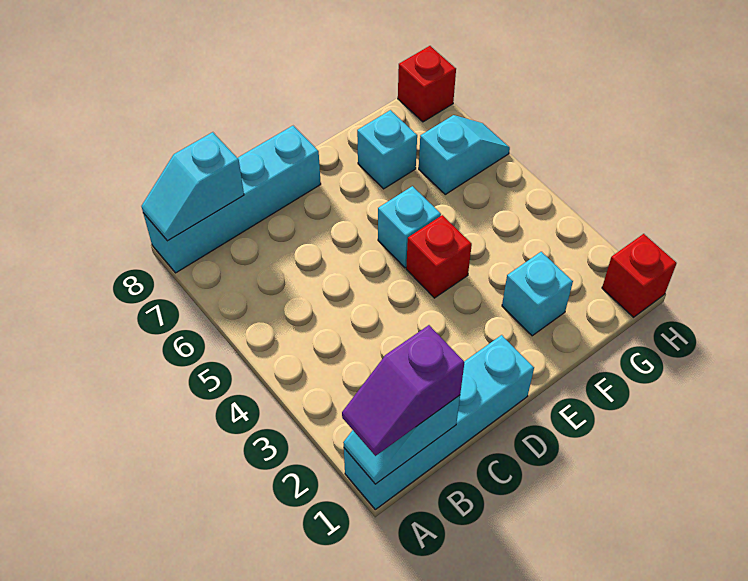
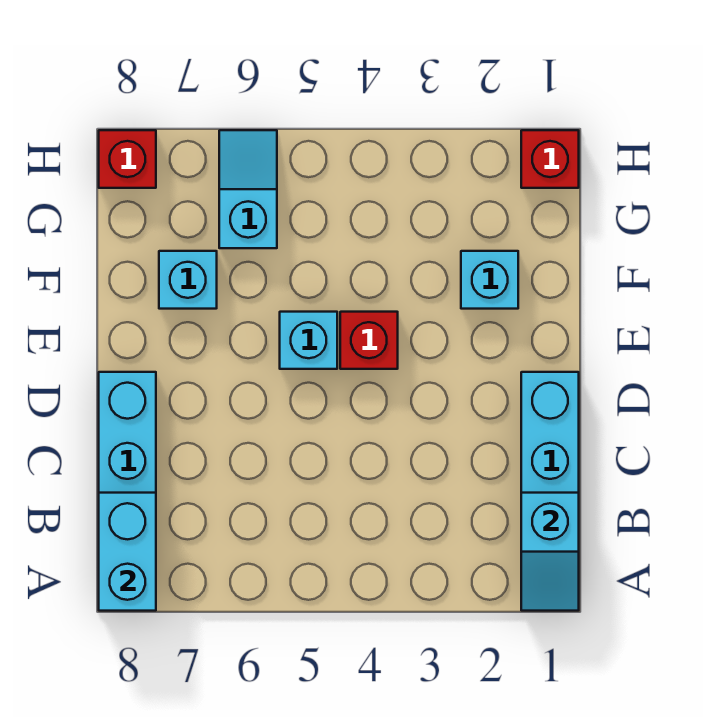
purple 1x2 slope [342,325,464,456] -> none
cyan 1x2 slope [142,132,244,241] -> cyan 1x2 brick [99,493,156,611]

